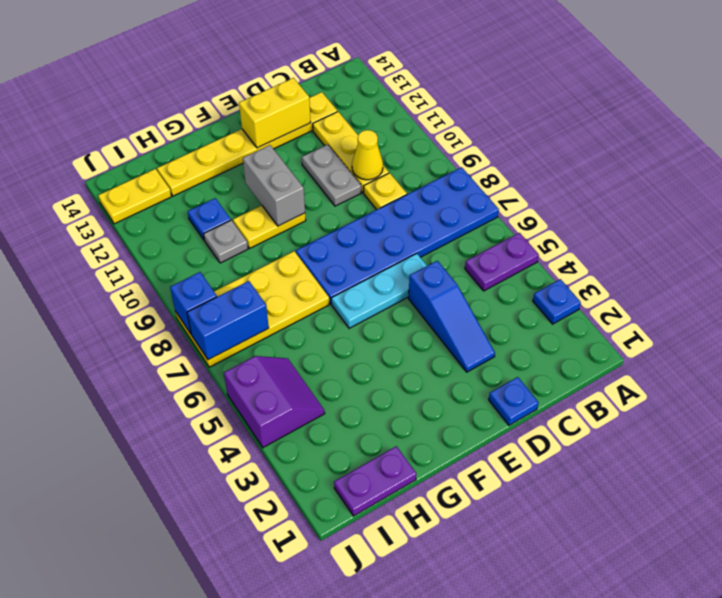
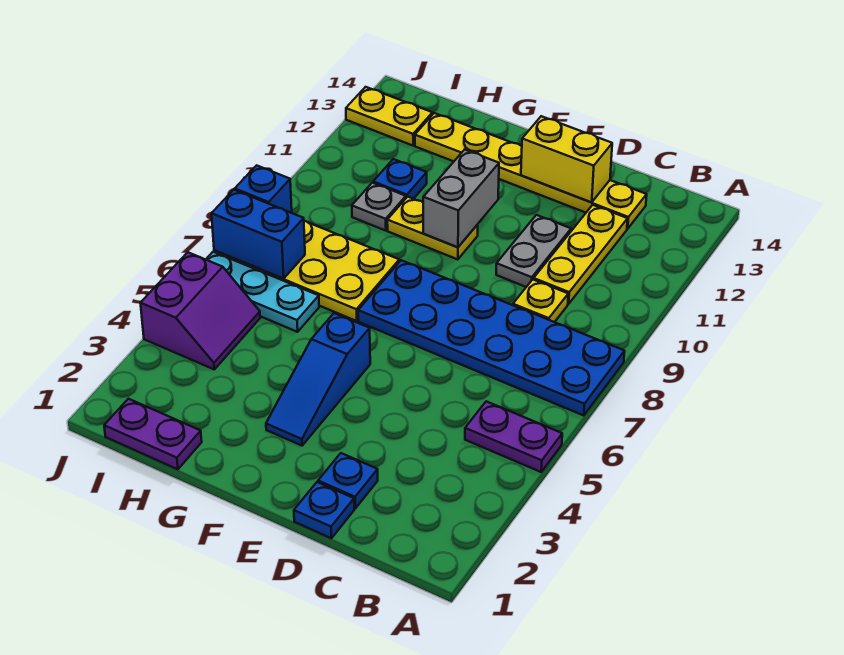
blue 1x1 plate [533,279,581,324] -> blue 1x1 plate moved to [318,453,378,508]
yellow 1x1 cone [352,130,383,180] -> none
blue 1x3 slope [408,261,495,372] -> blue 1x3 slope moved to [266,313,370,446]
cyan 1x3 plate [331,254,427,328] -> cyan 1x3 plate moved to [206,252,319,332]

